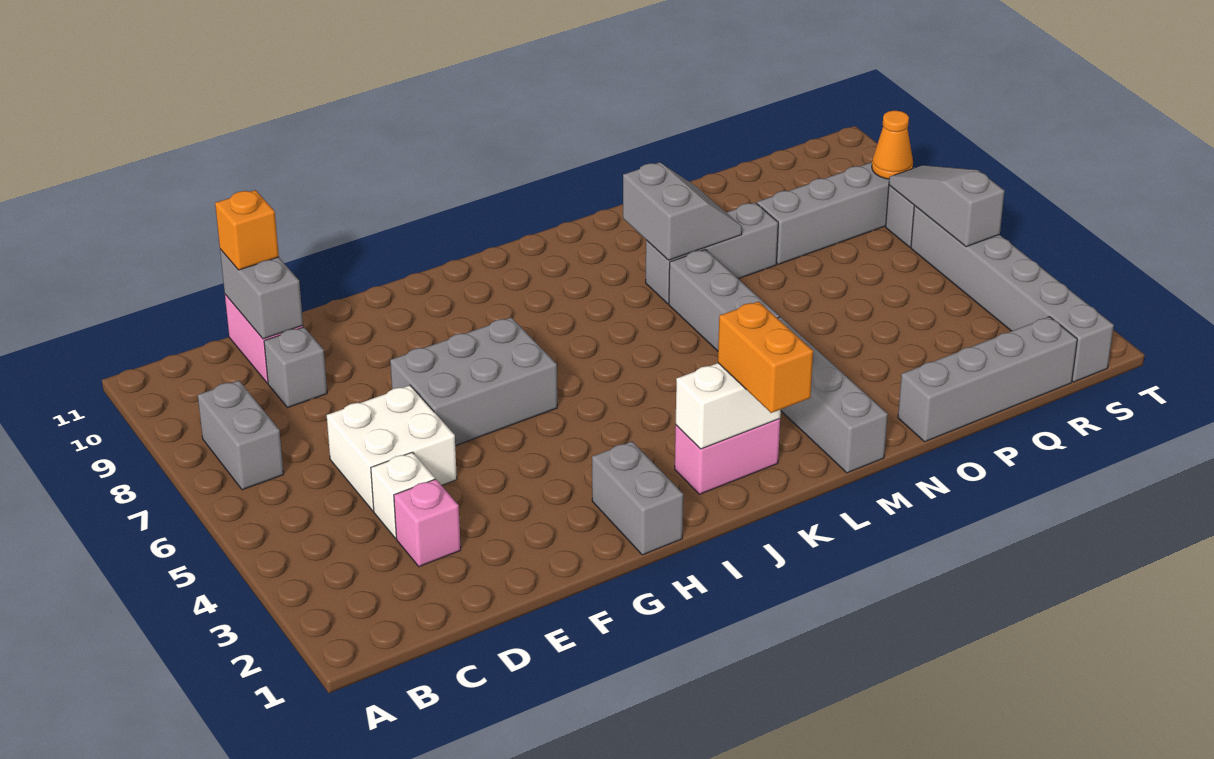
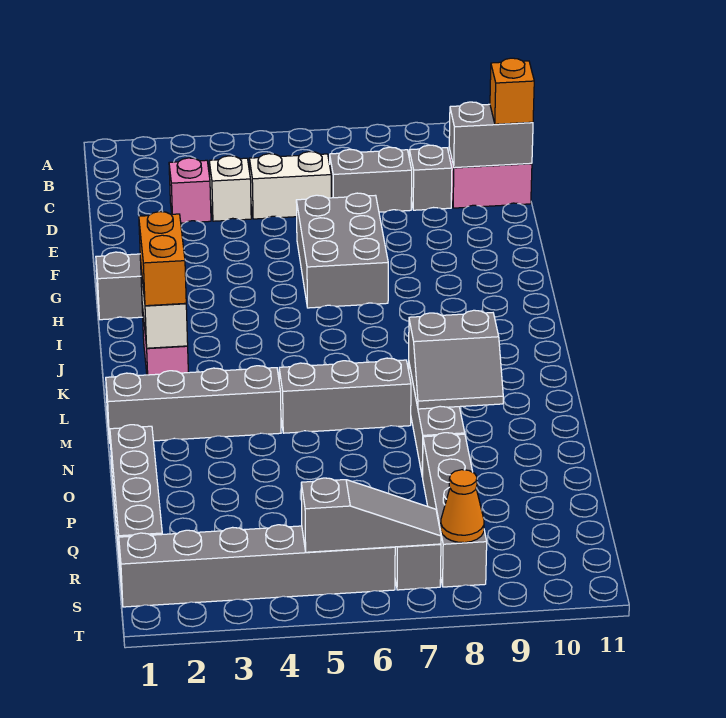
grey 1x2 brick [198,381,284,490] -> grey 1x2 brick moved to [330,147,412,212]
white 2x2 brick [327,385,457,511] -> white 1x2 brick [249,152,331,219]
orange 1x2 brick [718,301,813,413] -> orange 1x2 brick turned to [139,212,186,306]

